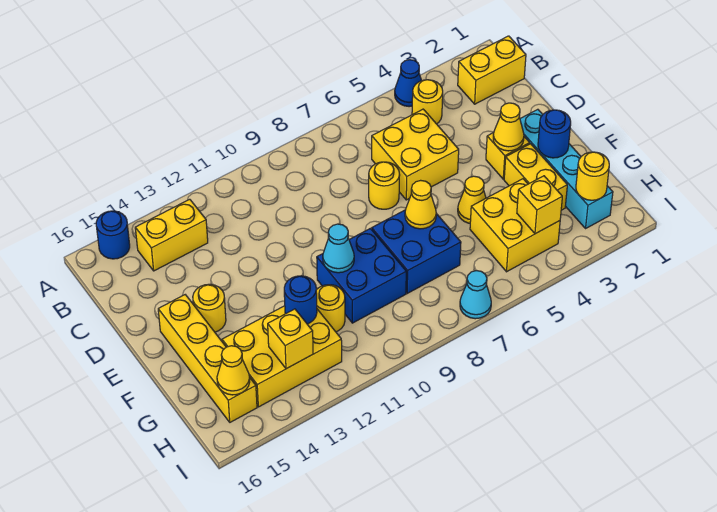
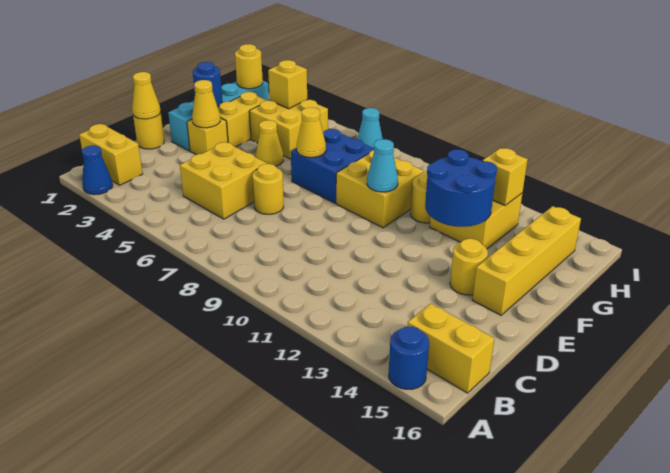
blue 1x1 cone [395,60,421,107] -> blue 1x1 cone moved to [82,145,113,195]
yellow 1x1 round brick [412,80,443,124] -> yellow 1x1 round brick moved to [133,112,164,149]
yellow 1x2 brick [135,199,208,271] -> yellow 1x2 brick moved to [407,304,494,393]
blue 2x2 brick [317,228,406,323] -> yellow 2x2 brick [336,150,424,228]
yellow 2x3 brick [222,306,342,407] -> yellow 2x2 brick [430,193,522,249]
blue 1x1 round brick [284,276,317,324] -> blue 2x2 round brick [425,150,497,227]
yellow 1x1 cone [217,346,250,395] -> yellow 1x1 cone moved to [132,72,161,119]

